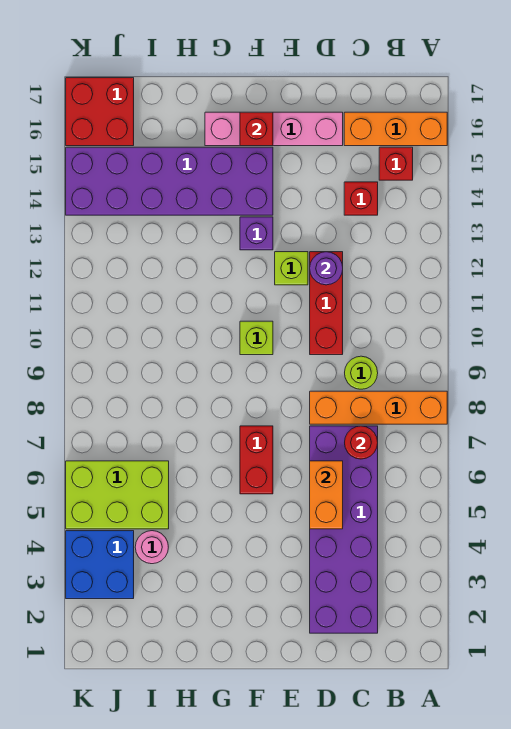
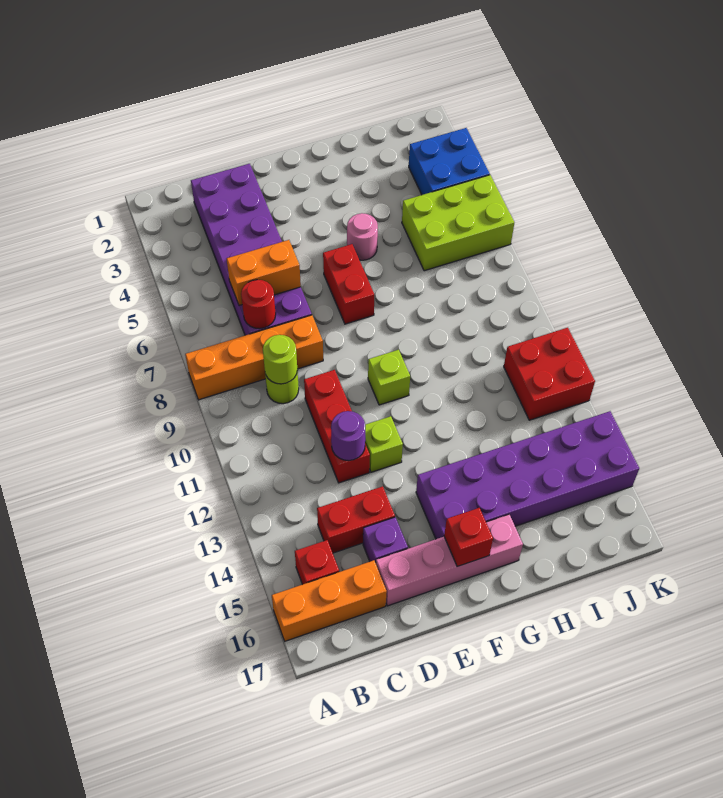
none -> lime 1x1 round brick [263,335,297,384]
red 1x1 brick [344,182,378,215] -> red 1x2 brick [317,486,395,553]
orange 1x2 brick [310,461,343,529] -> orange 1x2 brick turned to [227,240,301,305]
purple 1x1 brick [240,217,273,250] -> purple 1x1 brick moved to [363,517,408,563]
pink 1x1 round brick [135,531,168,564] -> pink 1x1 round brick moved to [347,213,378,260]
red 2x2 brick [66,78,134,146] -> red 2x2 brick moved to [504,328,595,420]

